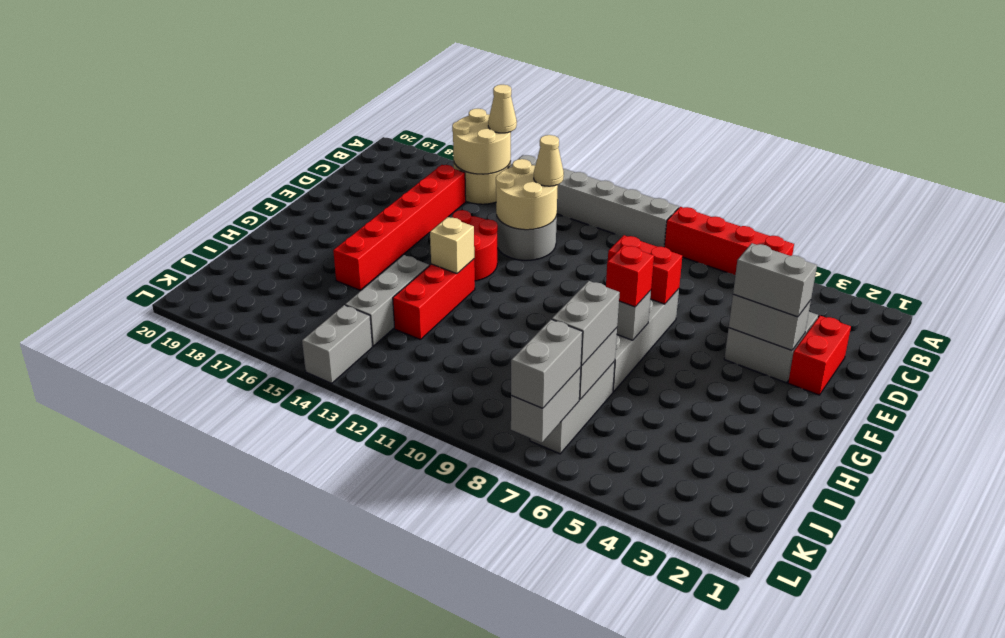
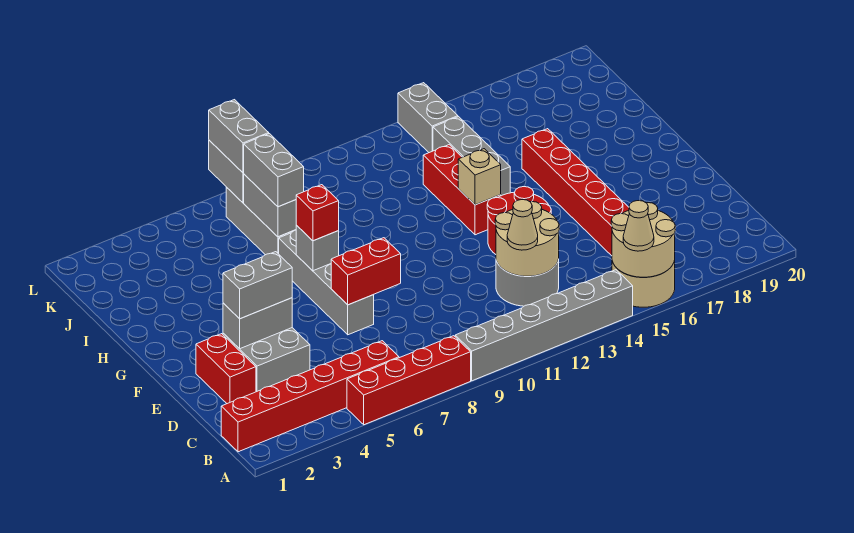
none -> red 1x6 brick [221,341,399,452]

